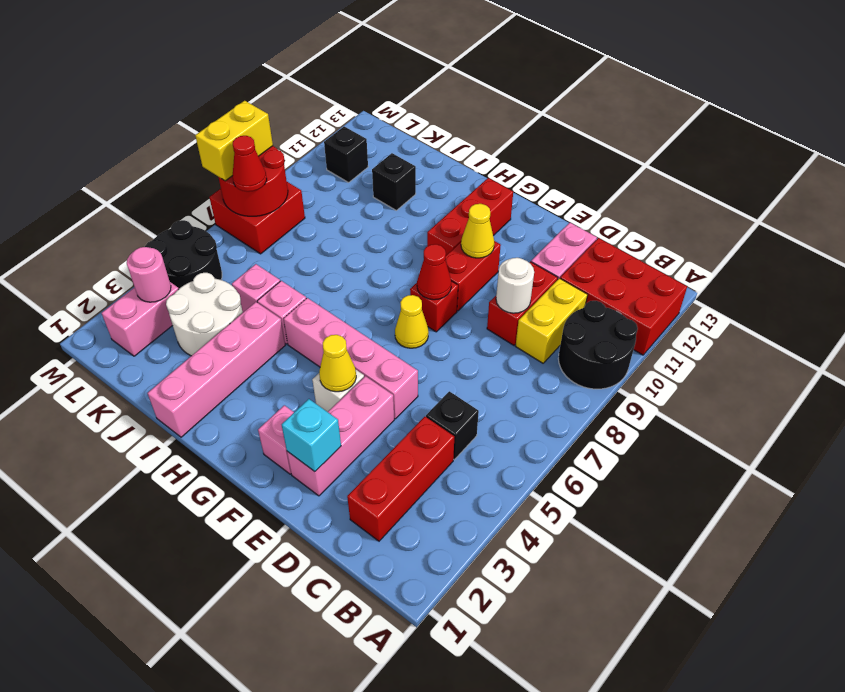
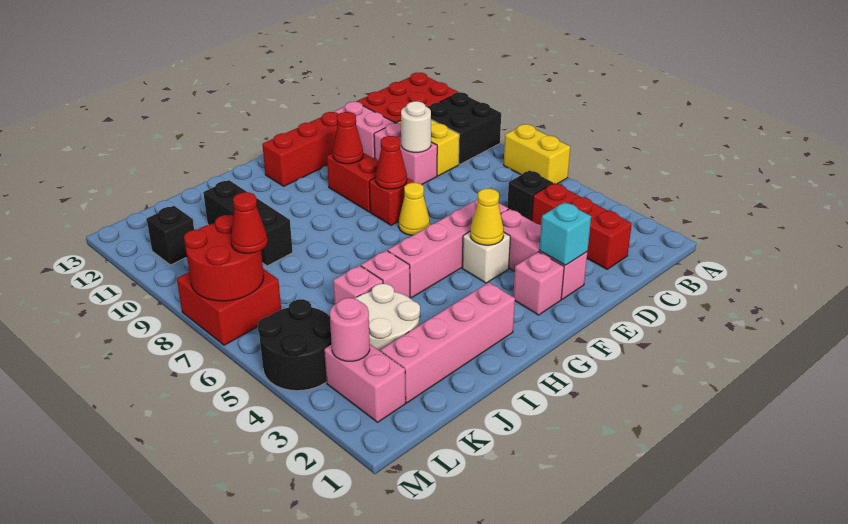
black 2x2 round brick [558,301,638,389] -> black 2x2 brick [428,92,501,164]
red 1x2 brick [487,262,558,345] -> pink 1x2 brick [374,123,437,184]
yellow 1x1 cone [461,204,494,258] -> red 1x1 cone [333,112,363,164]
red 1x3 brick [427,178,513,255] -> red 1x3 brick turned to [262,112,338,186]
pink 1x4 brick [147,302,285,437] -> pink 1x4 brick turned to [381,283,515,403]
black 1x1 brick [372,153,416,210] -> black 1x3 brick [203,180,293,266]
yellow 1x2 brick [195,101,273,181] -> yellow 1x2 brick moved to [504,124,570,184]

